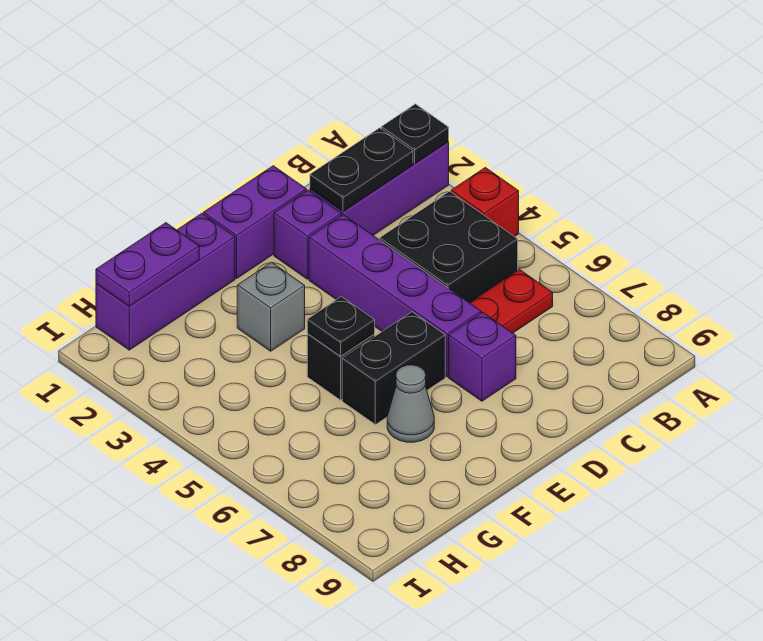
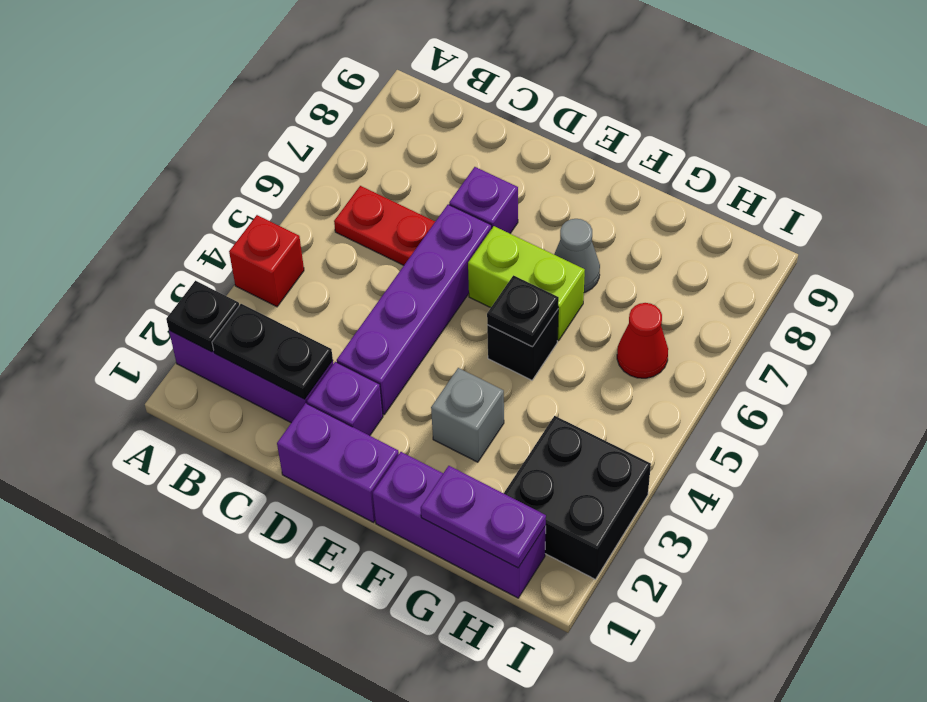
black 2x2 brick [380,191,518,303] -> black 2x2 brick moved to [504,416,651,579]
black 1x2 brick [342,312,445,425] -> lime 1x2 brick [468,226,585,341]
none -> red 1x1 cone [617,303,668,378]

